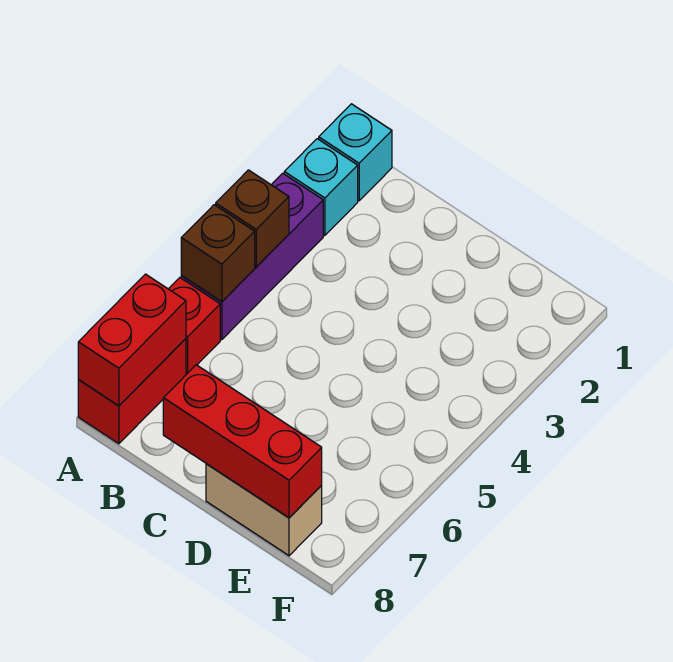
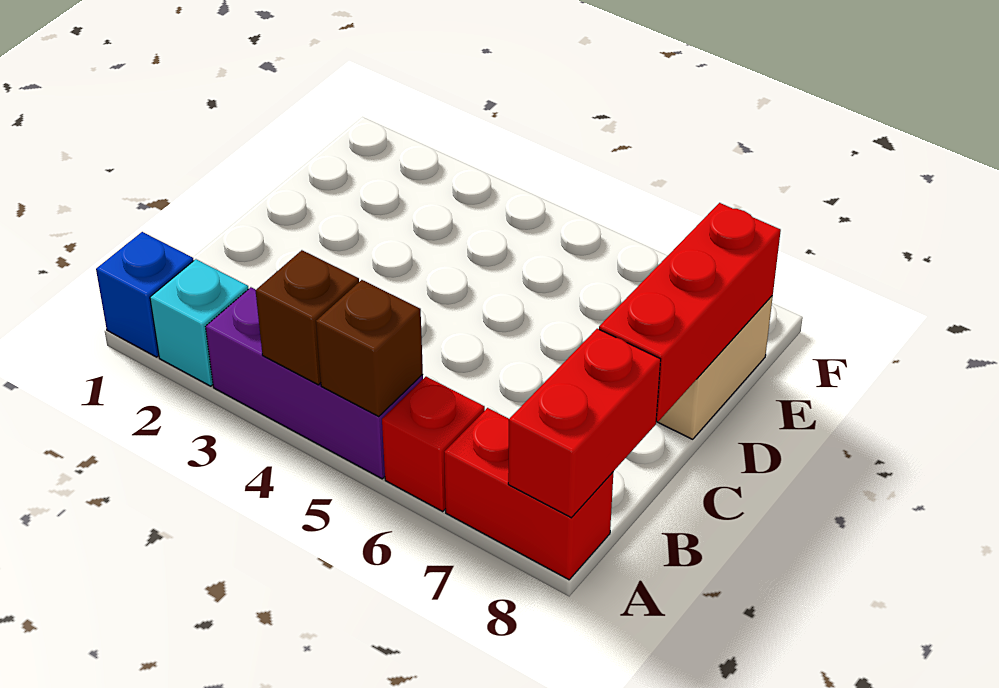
cyan 1x1 brick [319,104,392,201] -> blue 1x1 brick [96,232,193,357]
red 1x2 brick [78,274,186,406] -> red 1x2 brick turned to [508,329,661,518]

